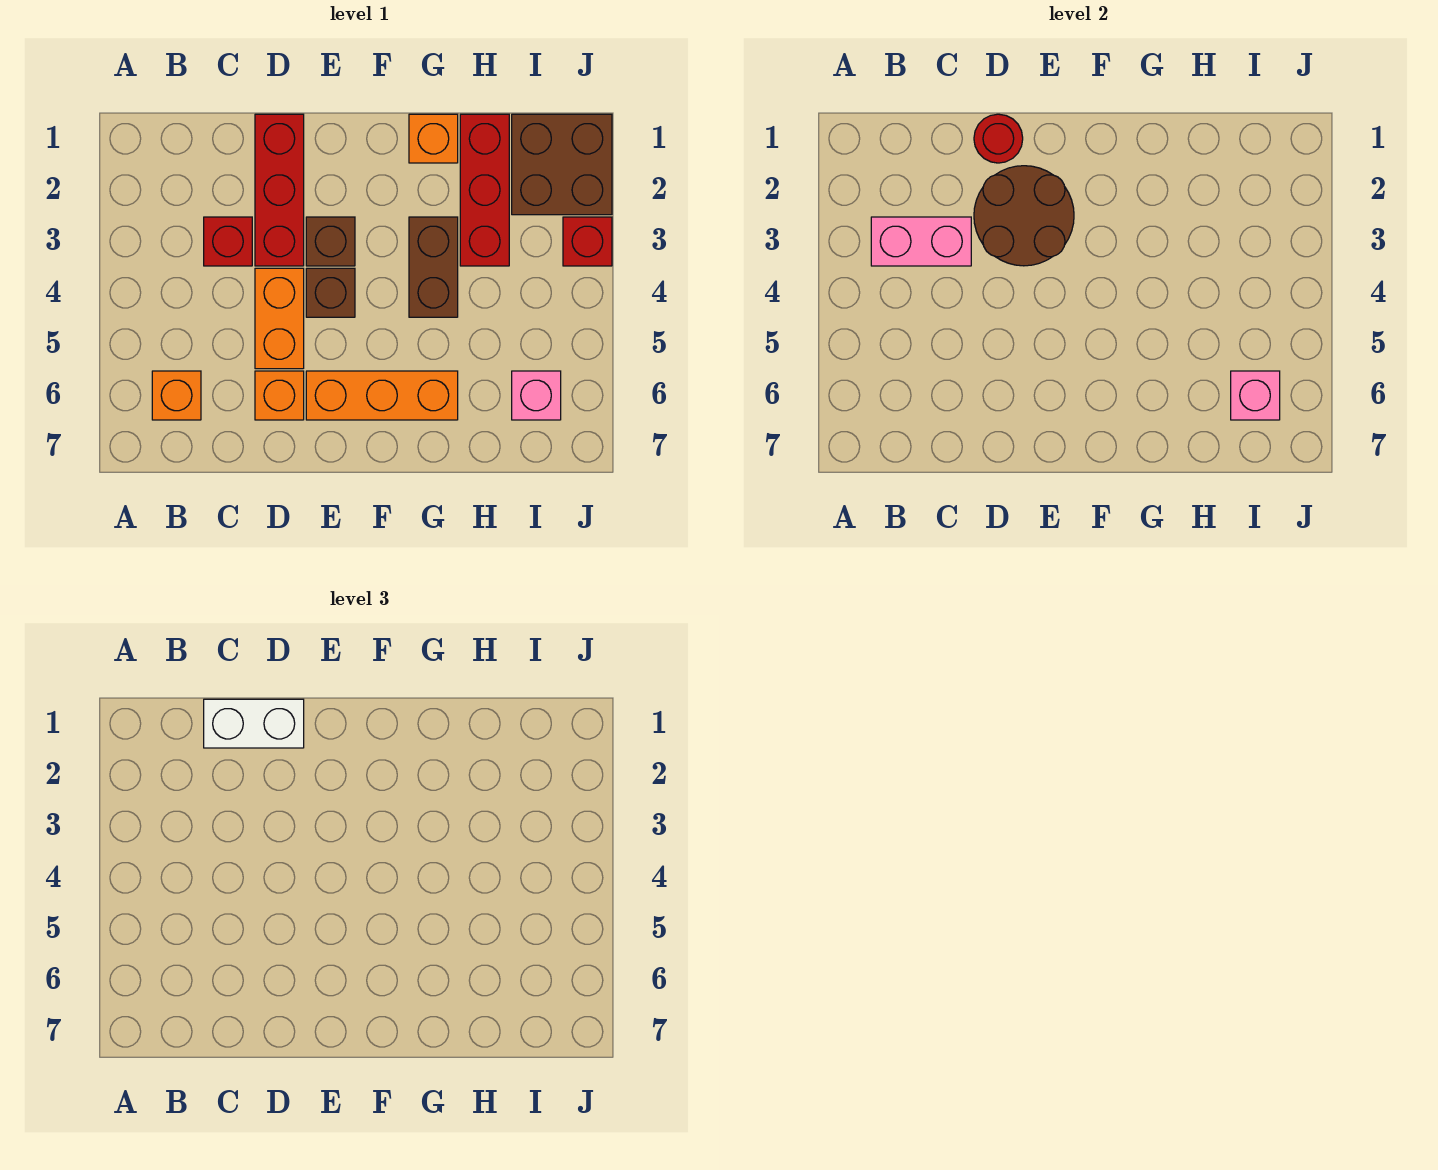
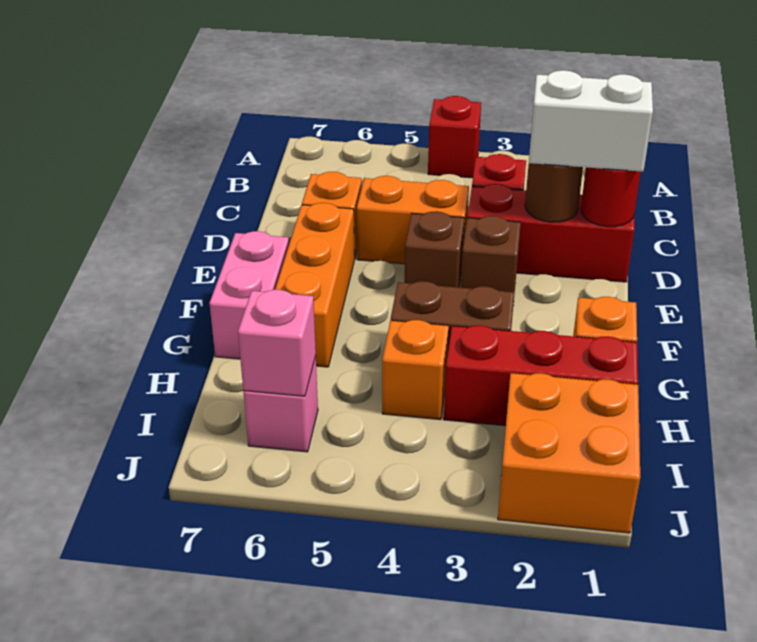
pink 1x2 brick [871,217,971,266] -> pink 1x2 brick moved to [209,231,289,359]
orange 1x1 brick [152,371,201,420] -> orange 1x1 brick moved to [382,320,449,420]
white 1x2 brick [204,699,304,748] -> white 1x2 brick turned to [529,70,653,172]
brown 2x2 round brick [974,166,1074,266] -> brown 1x1 round brick [525,163,583,222]
brown 2x2 brick [512,114,612,215] -> orange 2x2 brick [498,373,640,533]
red 1x1 brick [563,217,612,266] -> red 1x1 brick moved to [428,96,481,178]

